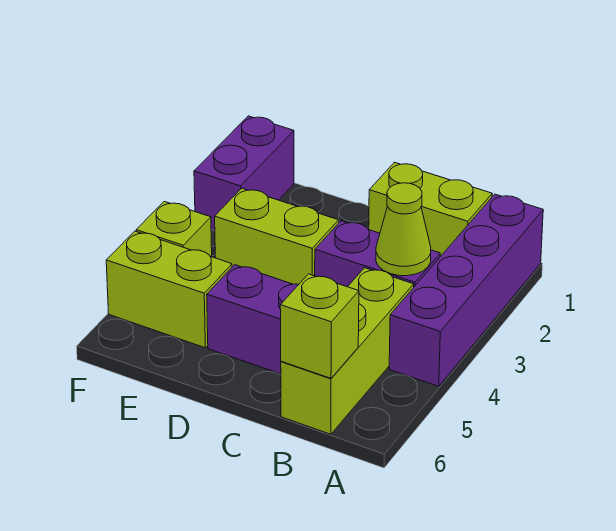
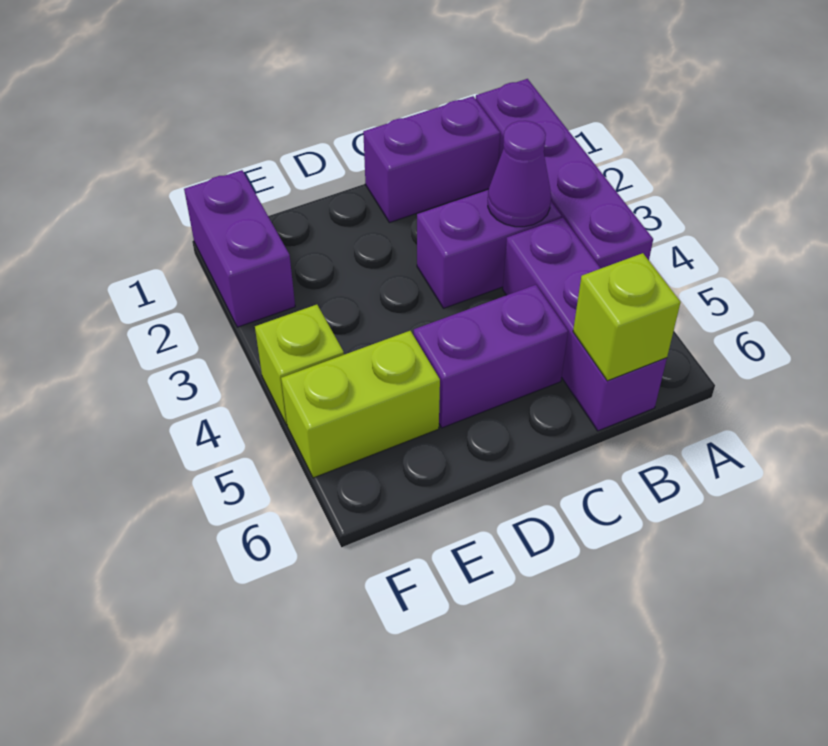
lime 1x2 brick [369,162,492,257] -> purple 1x2 brick [363,96,500,223]
lime 1x1 cone [376,183,431,276] -> purple 1x1 cone [488,121,551,227]
lime 1x3 brick [281,268,414,434] -> purple 1x3 brick [503,218,667,431]
lime 1x2 brick [215,188,339,284] -> none

